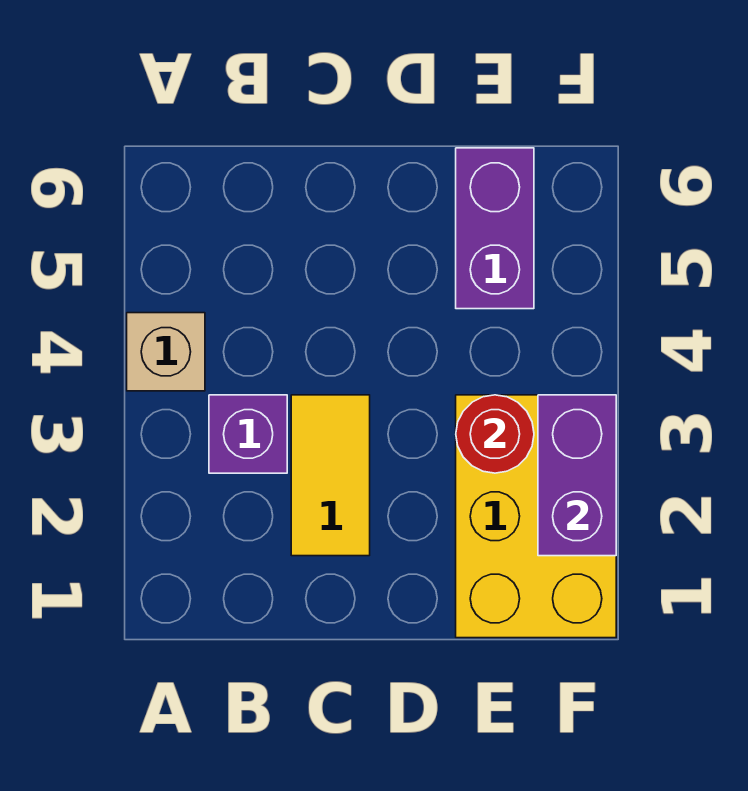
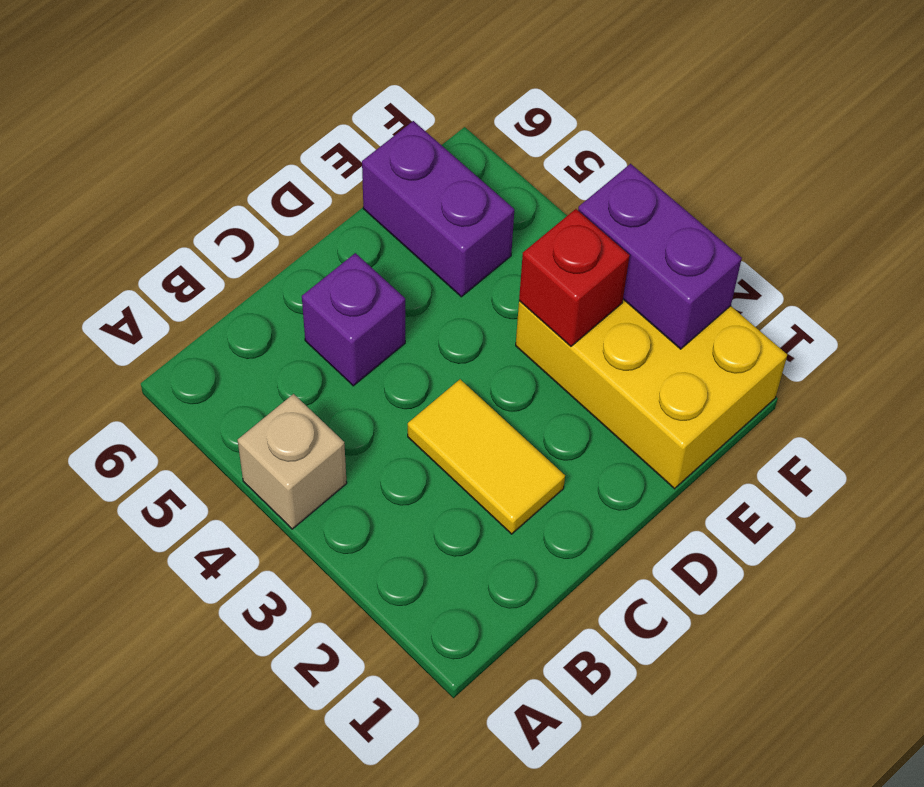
purple 1x1 brick [209,395,287,473] -> purple 1x1 brick moved to [302,253,405,386]
red 1x1 round brick [456,395,534,473] -> red 1x1 brick [519,209,630,346]

